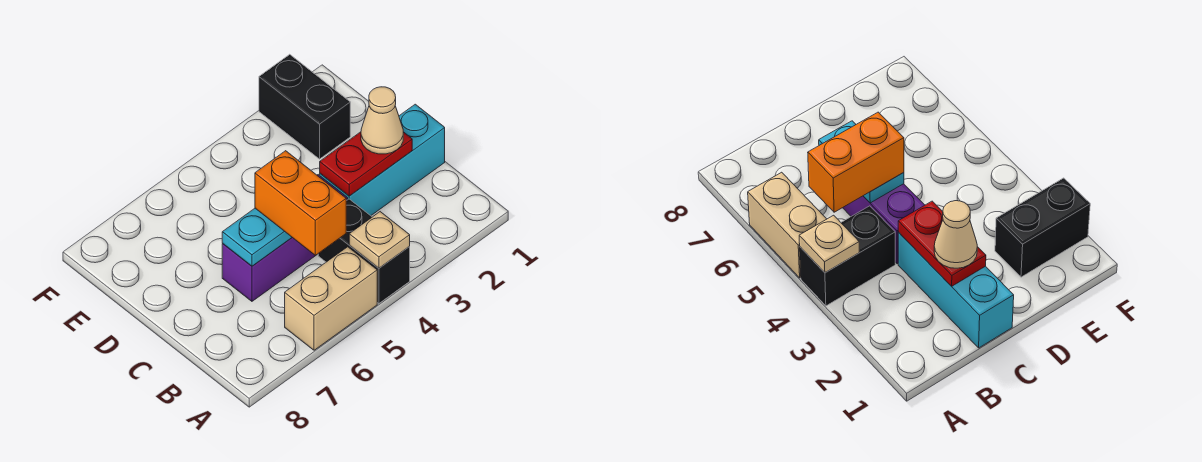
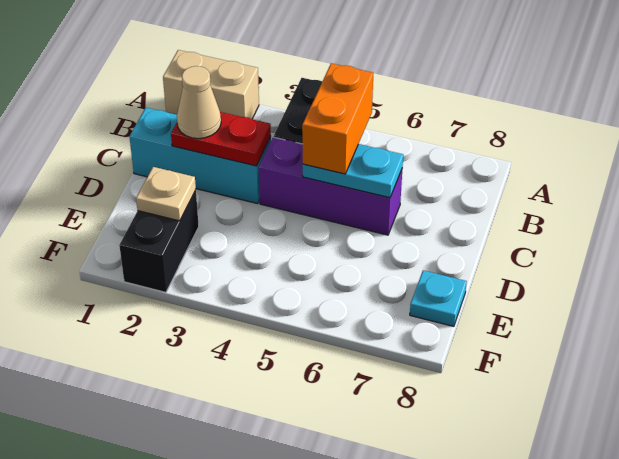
tan 1x1 plate [349,212,410,268] -> tan 1x1 plate moved to [136,167,196,221]
tan 1x2 brick [285,247,377,350] -> tan 1x2 brick moved to [163,50,259,119]
none -> cyan 1x1 plate [410,270,467,326]

